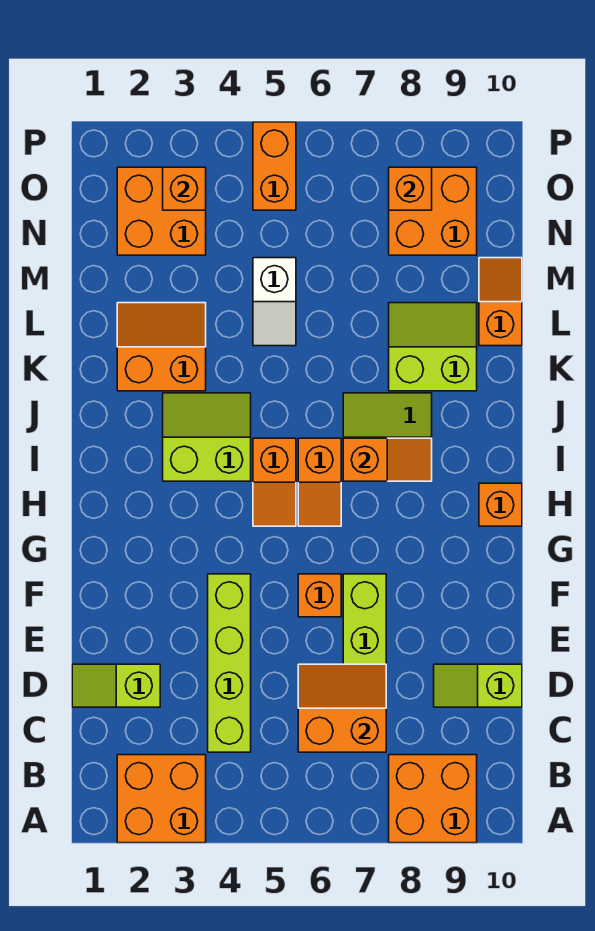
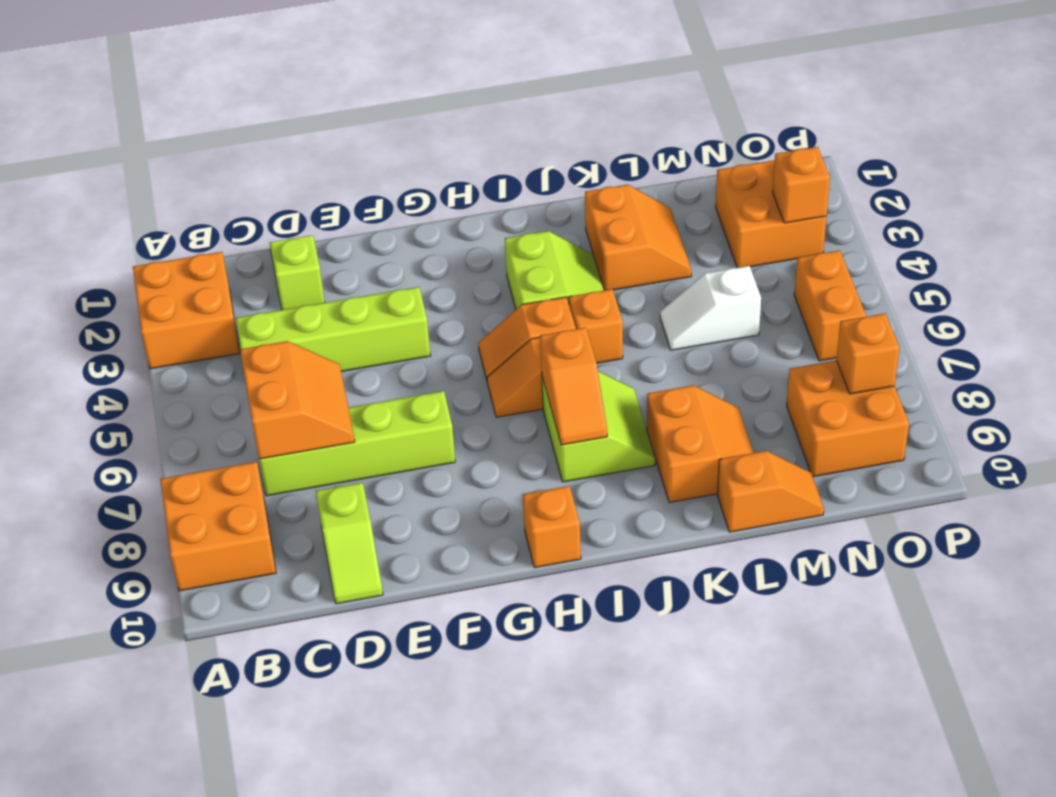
lime 1x2 slope [434,664,522,707] -> lime 1x2 slope turned to [316,482,383,604]
orange 1x1 brick [298,574,341,617] -> orange 1x1 brick moved to [569,289,623,363]
lime 2x2 slope [389,303,477,391] -> orange 2x2 slope [647,385,754,503]
orange 1x2 brick [253,122,296,210] -> orange 1x2 brick turned to [794,250,866,361]

